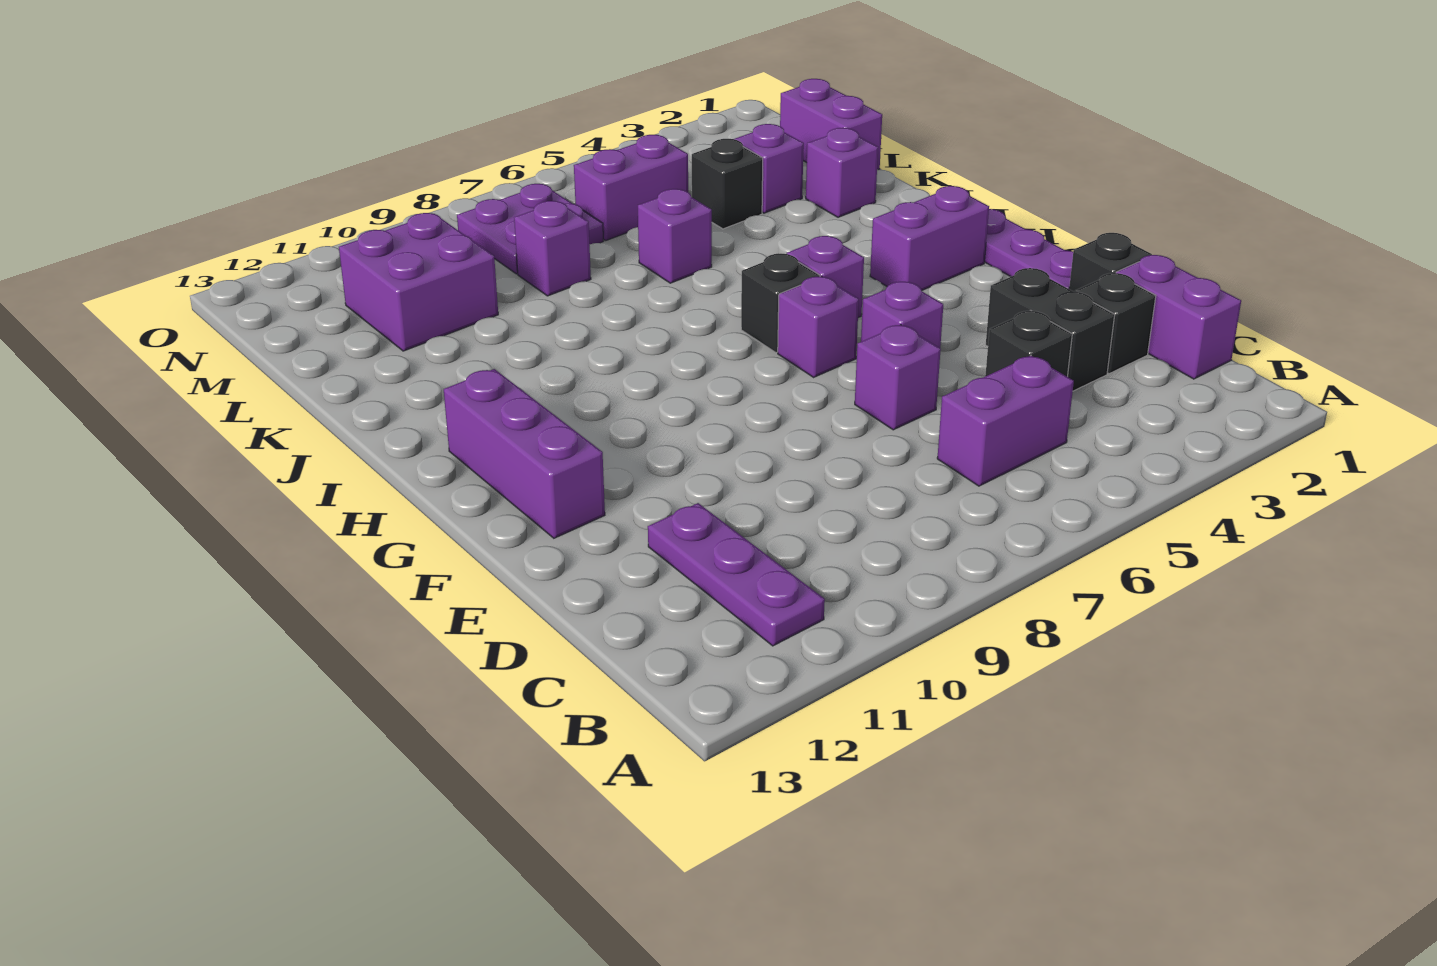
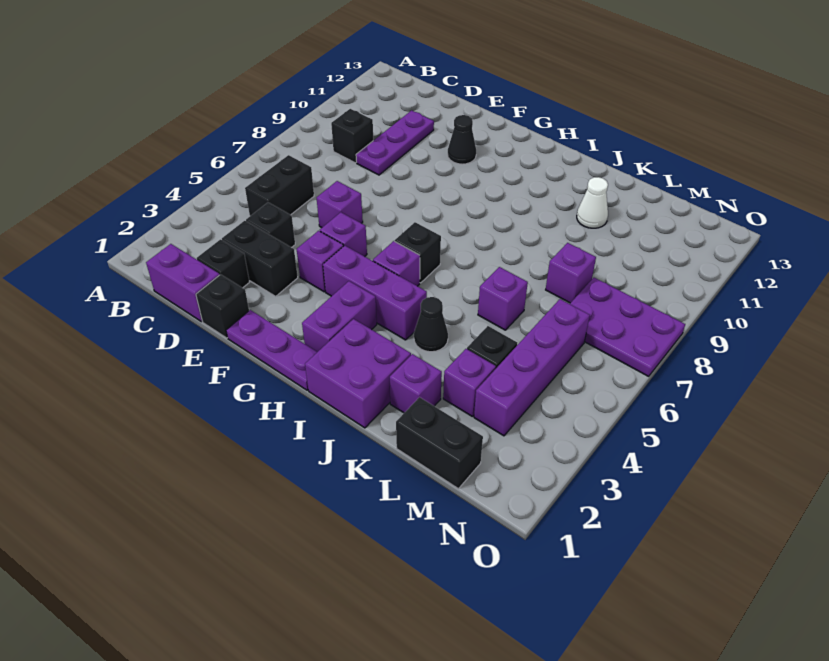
purple 1x3 plate [648,503,825,646] -> purple 1x3 plate turned to [356,110,434,175]
purple 1x2 brick [937,356,1074,486] -> black 1x2 brick [245,155,314,216]
none -> black 1x1 brick [331,109,373,163]
none -> black 1x1 cone [448,115,476,164]
purple 1x3 brick [444,369,605,538] -> purple 1x3 brick moved to [323,246,427,340]
purple 1x1 brick [778,277,859,377] -> purple 1x1 brick moved to [297,231,344,292]
none -> black 1x1 cone [414,297,448,352]
none -> white 1x1 cone [577,177,608,228]
purple 1x2 brick [780,79,882,170] -> black 1x2 brick [396,397,483,489]
purple 2x2 brick [339,213,498,351] -> purple 2x2 brick moved to [305,319,411,428]
purple 1x2 brick [574,135,688,240] -> purple 1x4 brick [474,299,590,436]
purple 2x2 plate [457,184,603,274] -> purple 2x3 plate [570,278,685,376]

